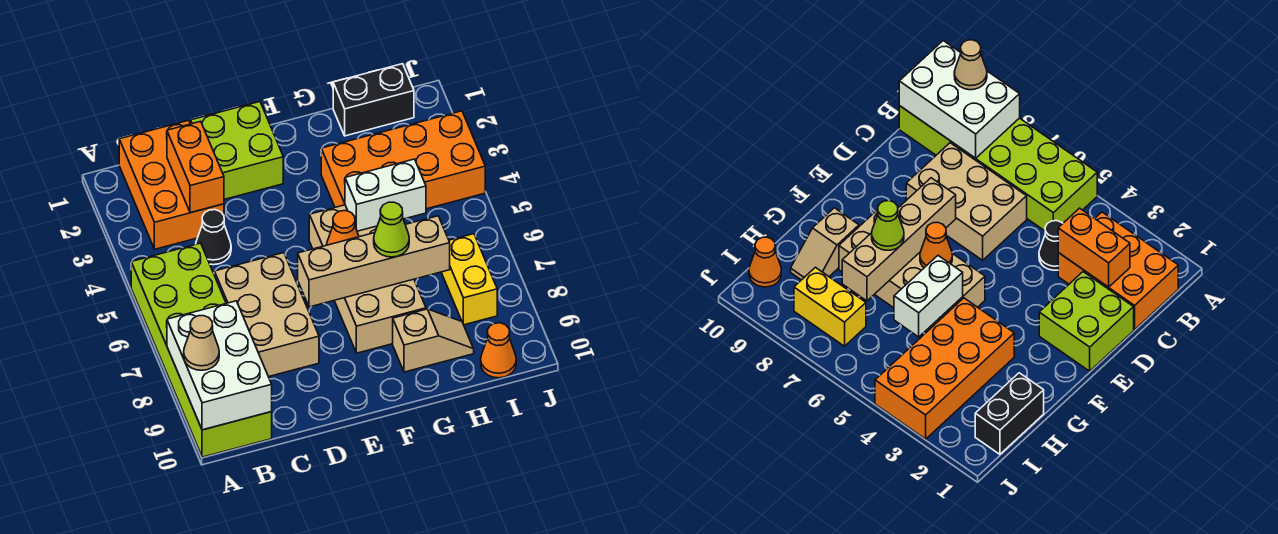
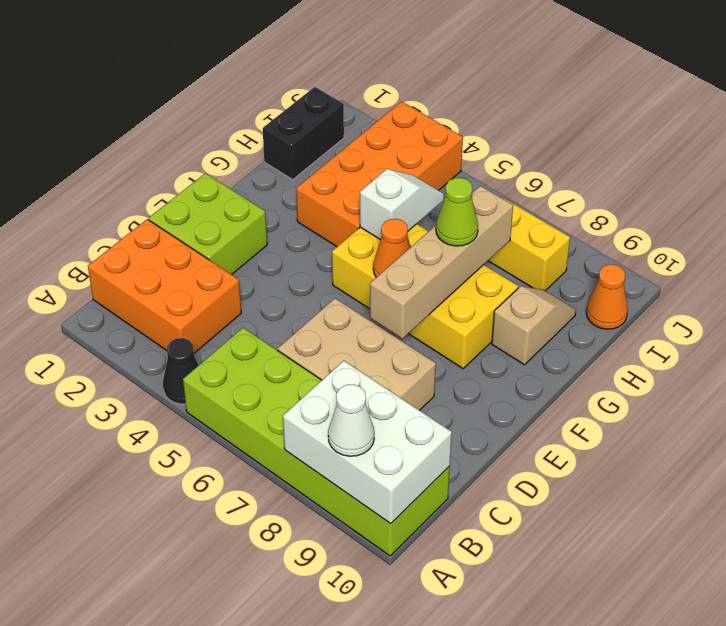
tan 1x1 cone [184,316,219,370] -> white 1x1 cone [328,384,374,456]
orange 1x2 brick [167,121,224,213] -> none
black 1x1 cone [196,210,231,265] -> black 1x1 cone moved to [163,338,199,404]
tan 2x4 brick [309,205,426,353] -> yellow 2x4 brick [332,224,518,369]
white 1x2 brick [345,159,426,231] -> white 1x2 slope [360,169,444,240]

